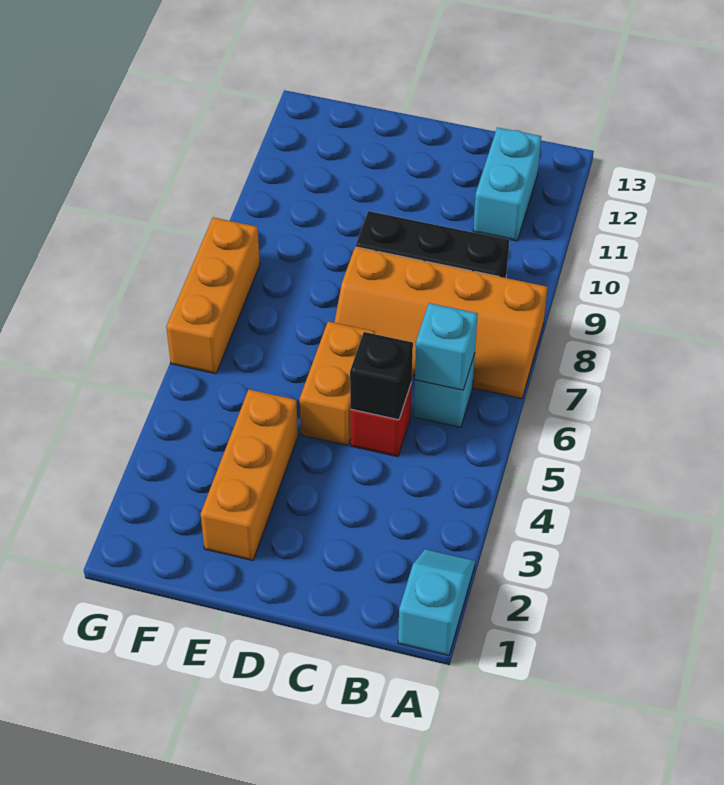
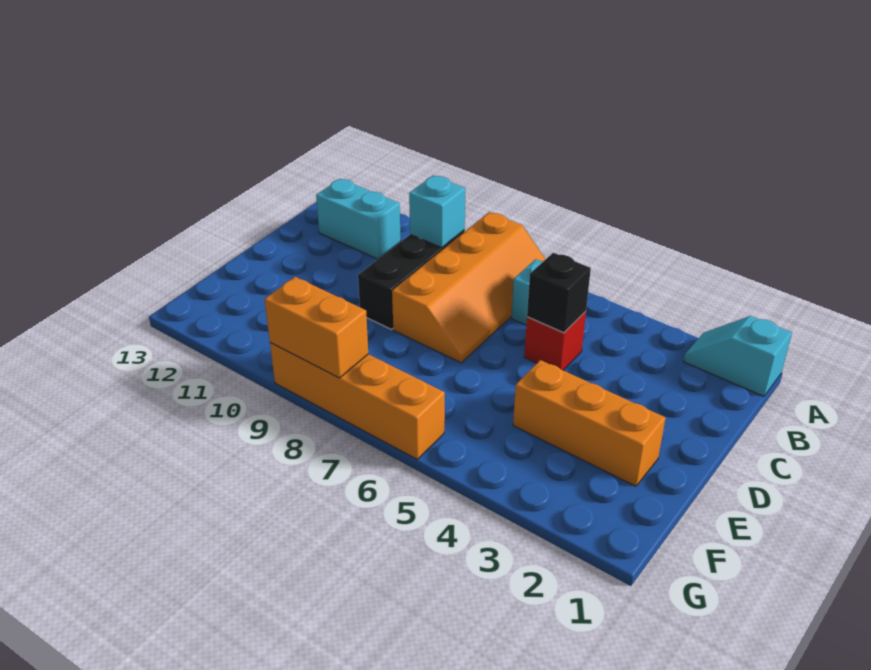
cyan 1x1 brick [415,303,478,390] -> cyan 1x1 brick moved to [409,176,465,248]
orange 1x2 brick [300,321,375,445] -> orange 1x2 brick moved to [265,277,368,378]
orange 1x3 brick [166,217,260,374] -> orange 1x4 brick [270,343,445,459]

